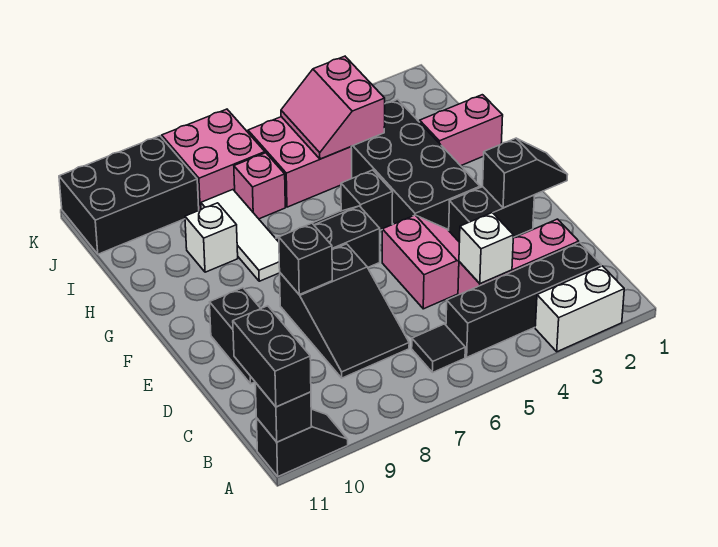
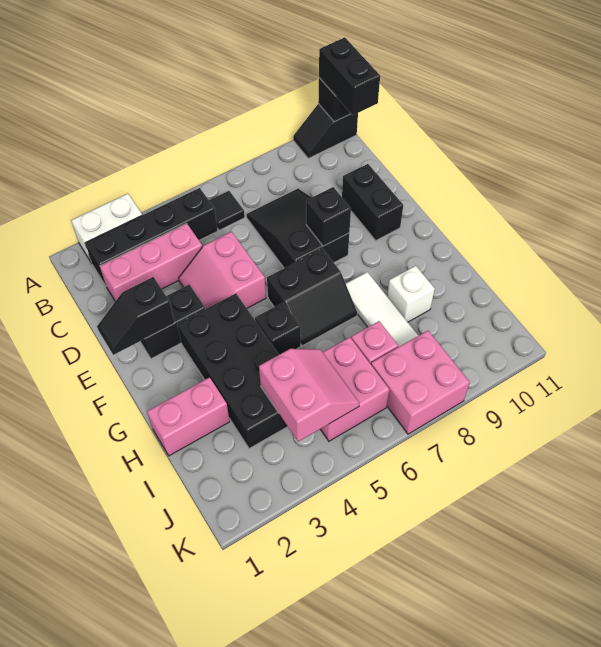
white 1x1 brick [459,213,514,284] -> none
black 2x3 brick [59,136,199,254] -> none

